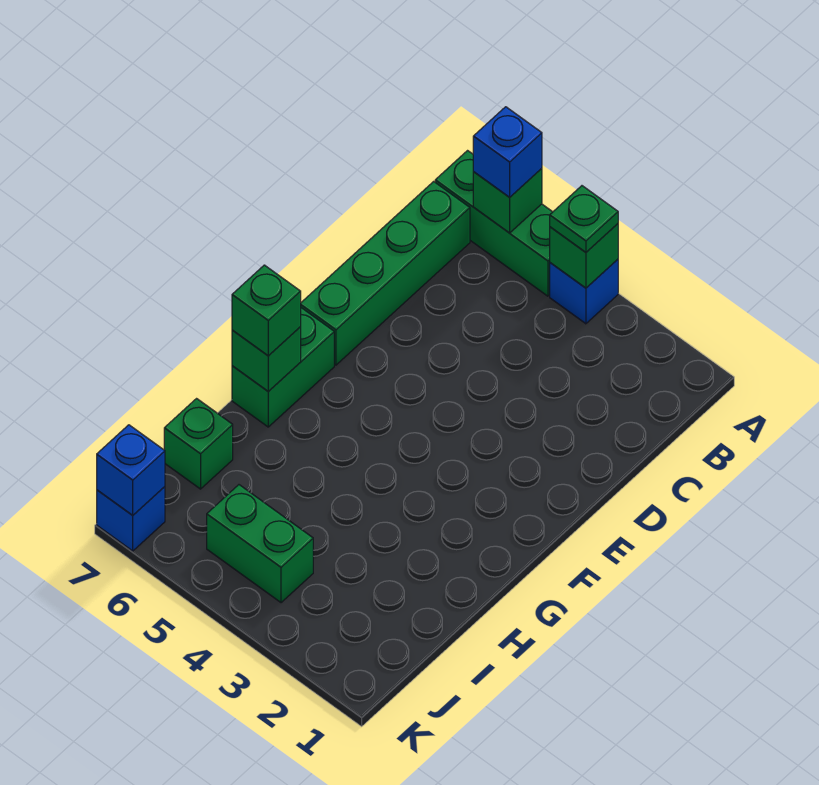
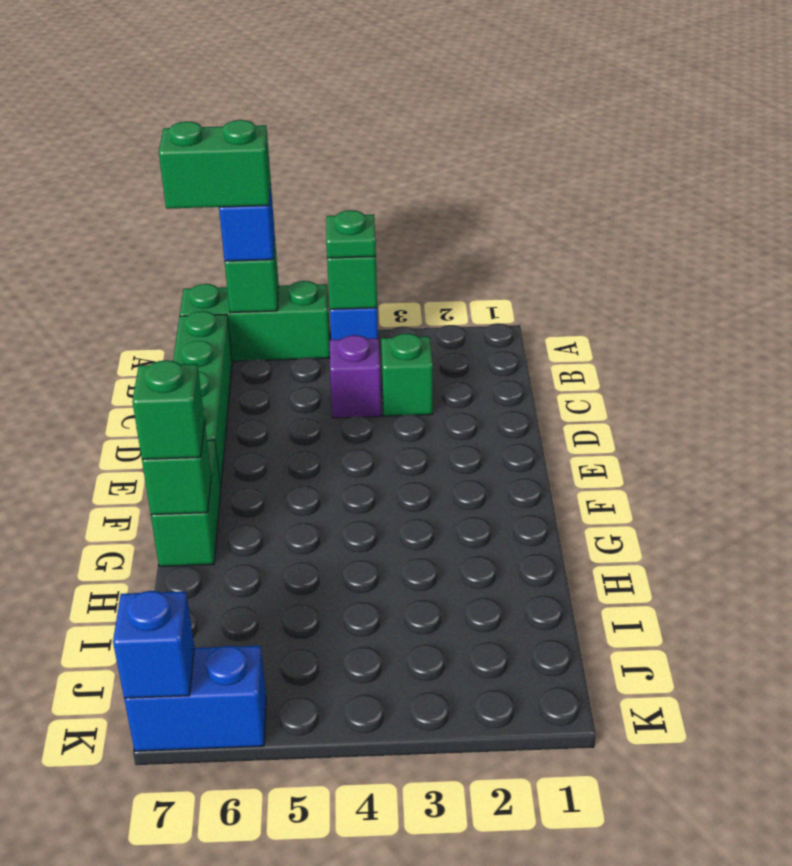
none -> purple 1x1 brick [330,335,381,418]
green 1x1 brick [164,399,233,489] -> green 1x1 brick moved to [381,334,433,416]
green 1x2 brick [207,485,313,603] -> green 1x2 brick moved to [159,120,271,209]
blue 1x1 brick [97,487,165,551] -> blue 1x2 brick [124,646,266,751]

